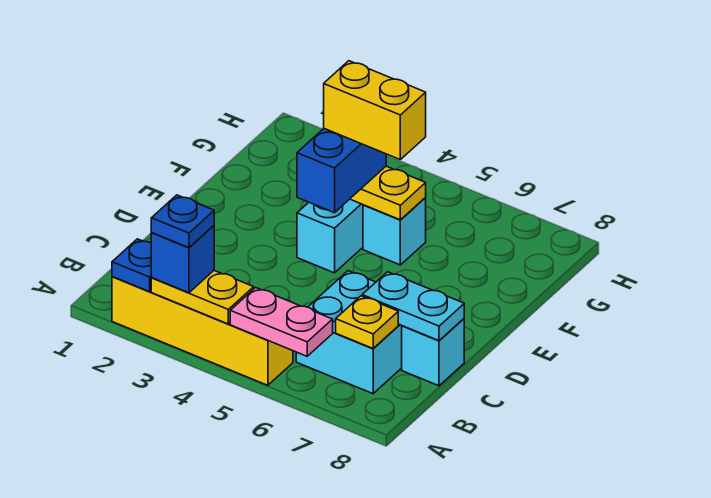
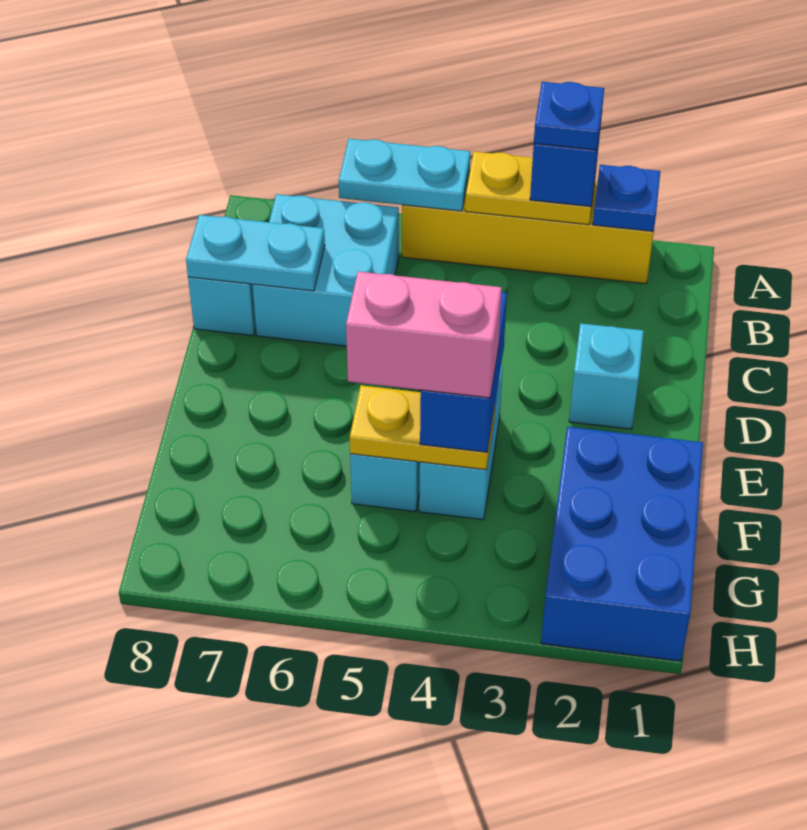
pink 1x2 plate [230,288,333,356] -> cyan 1x2 plate [339,139,470,211]
yellow 1x1 plate [336,296,398,348] -> none
none -> cyan 1x1 brick [569,323,644,429]
none -> blue 2x3 brick [541,427,703,661]
yellow 1x2 brick [324,61,426,159] -> pink 1x2 brick [346,272,502,398]

